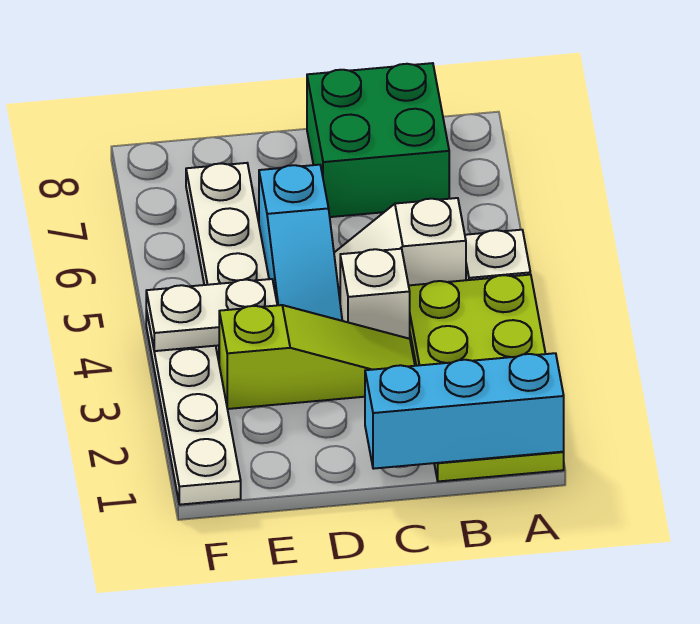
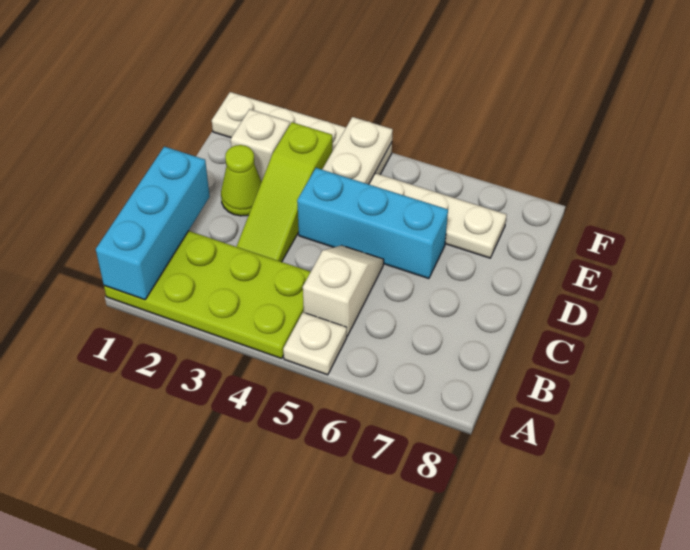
green 2x2 brick [307,63,449,217] -> none
white 1x1 brick [340,249,410,339] -> white 1x1 brick moved to [231,109,290,181]
none -> lime 1x1 cone [221,145,262,216]
cyan 1x3 slope [259,165,342,321] -> cyan 1x3 brick [297,168,448,279]

